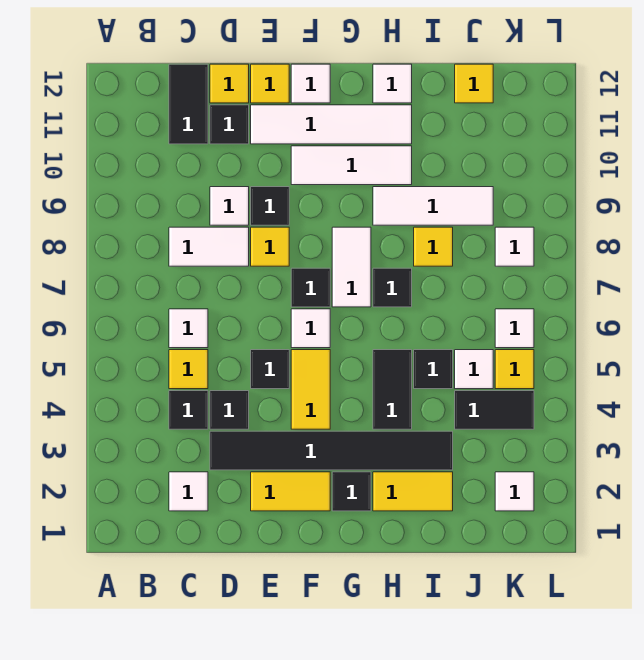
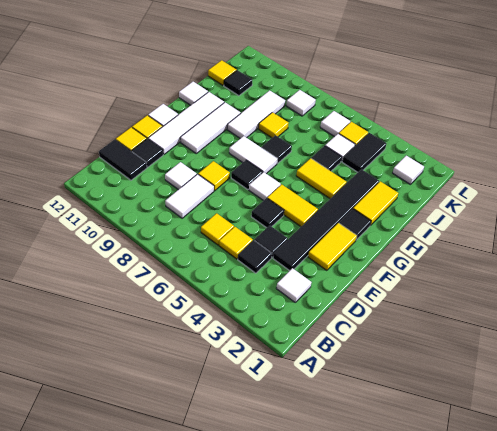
white 1x1 tile [169,309,208,348] -> yellow 1x1 tile [201,213,234,245]
black 1x1 tile [251,187,289,225] -> black 1x1 tile moved to [224,70,252,96]
black 1x2 tile [373,350,412,429] -> yellow 1x2 tile [296,158,347,199]

